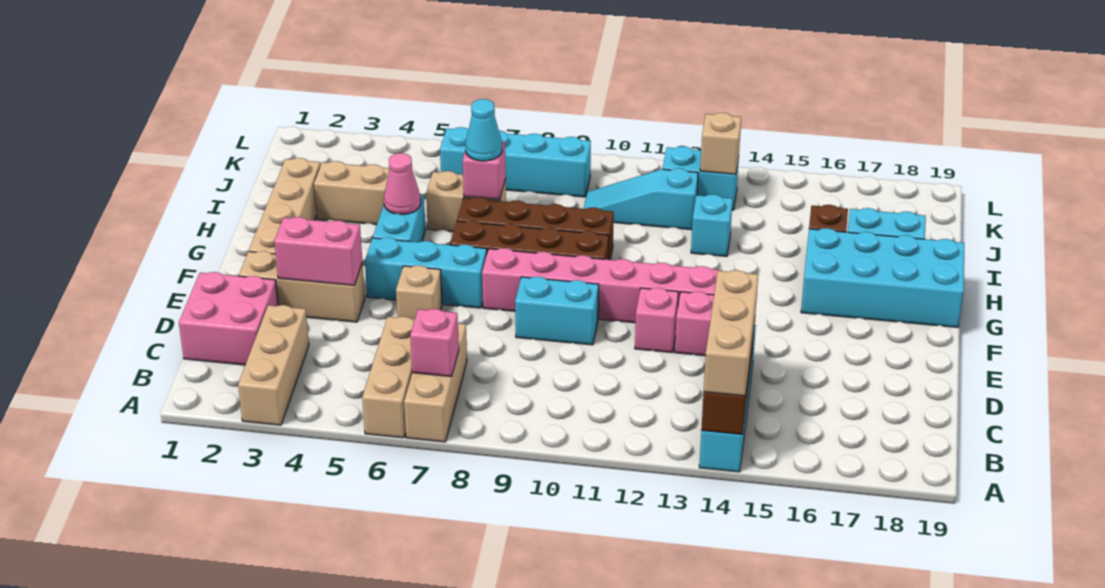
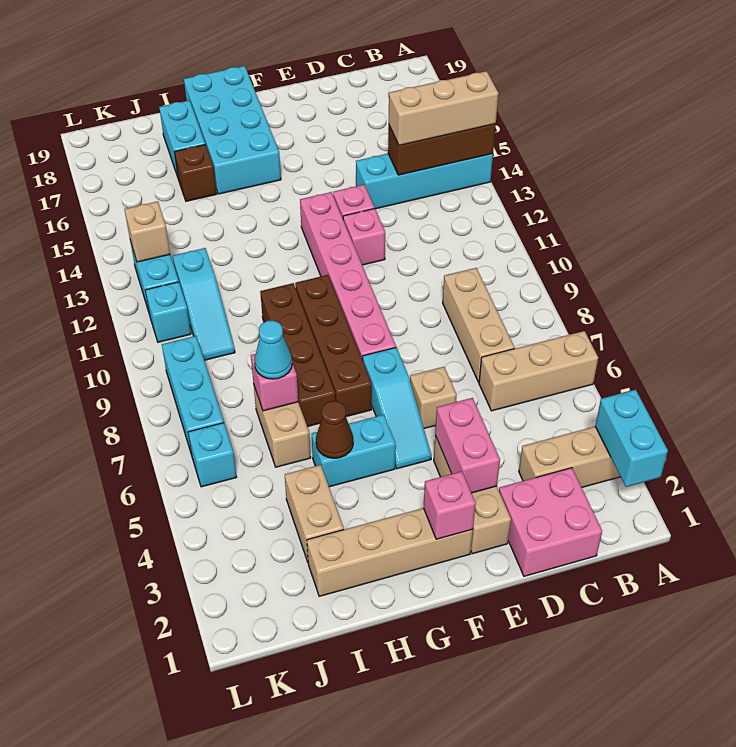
tan 1x3 brick [404,324,467,442] -> tan 1x3 brick turned to [443,268,514,382]
pink 1x1 brick [410,309,459,377] -> pink 1x1 brick moved to [424,471,476,539]
cyan 1x2 brick [515,277,599,345] -> cyan 1x2 brick moved to [595,390,668,487]
cyan 1x3 brick [365,237,487,308] -> cyan 1x3 slope [363,348,431,469]
pink 1x1 cone [384,153,421,214] -> brown 1x1 cone [316,401,353,458]
cyan 1x1 brick [691,194,733,256] -> cyan 1x1 brick moved to [145,282,191,342]

